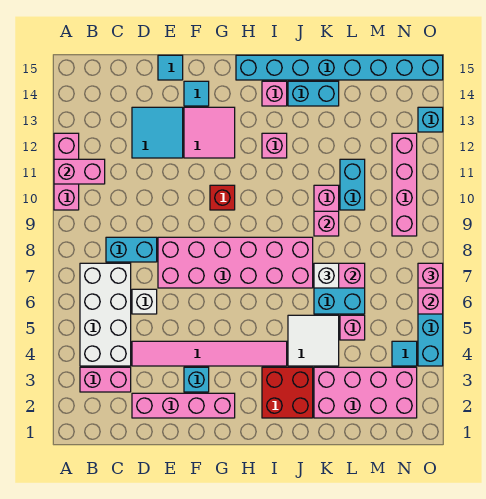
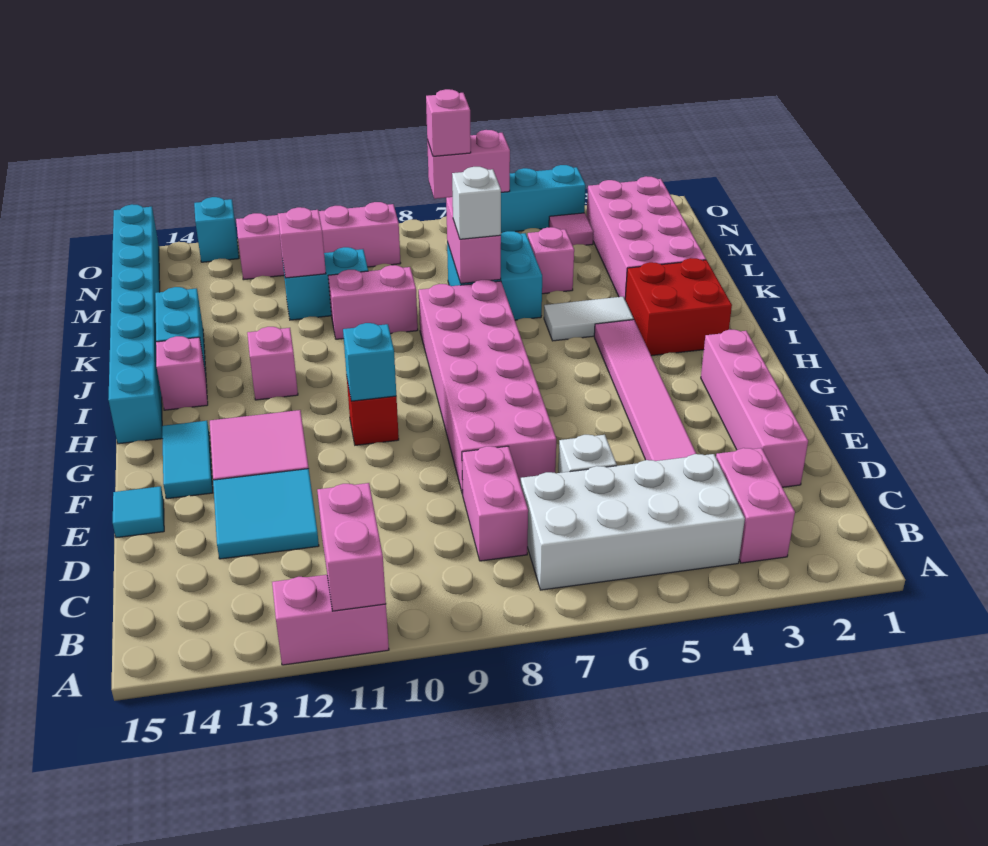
pink 1x3 brick [54,133,79,210] -> pink 1x2 brick [272,575,389,665]
cyan 1x2 brick [106,237,157,262] -> pink 1x2 brick [462,446,528,561]
cyan 1x1 brick [184,367,209,392] -> cyan 1x1 brick moved to [343,323,396,401]
cyan 1x1 tile [184,81,209,106] -> cyan 1x2 tile [162,421,213,499]
white 2x2 tile [288,315,339,366] -> white 1x2 tile [544,297,634,341]
pink 1x1 brick [314,211,339,236] -> pink 1x1 brick moved to [278,207,326,278]
cyan 1x1 tile [392,341,417,366] -> pink 1x1 tile [549,213,593,245]

